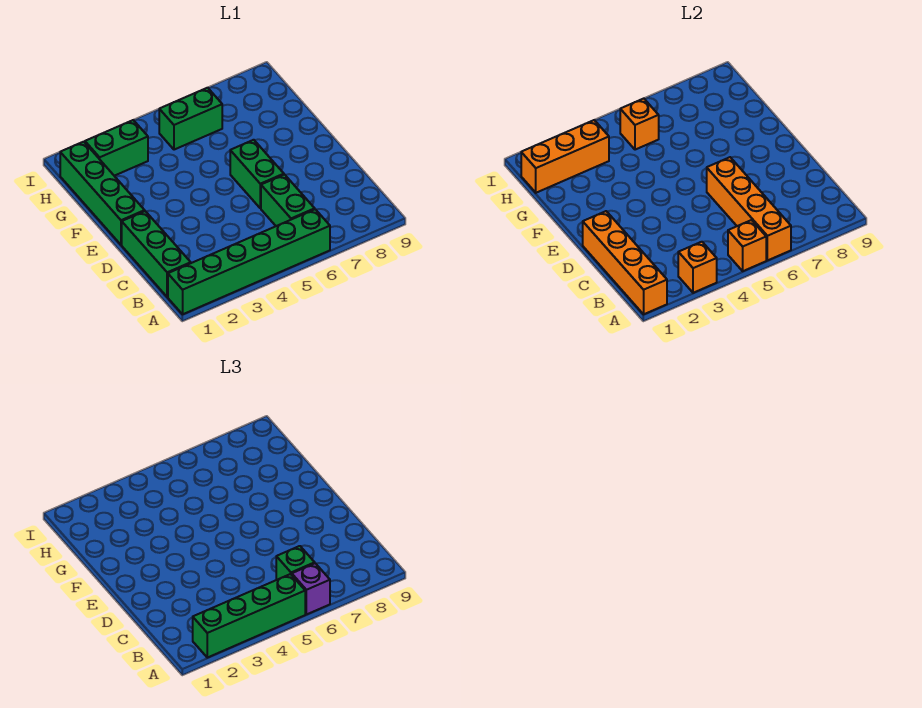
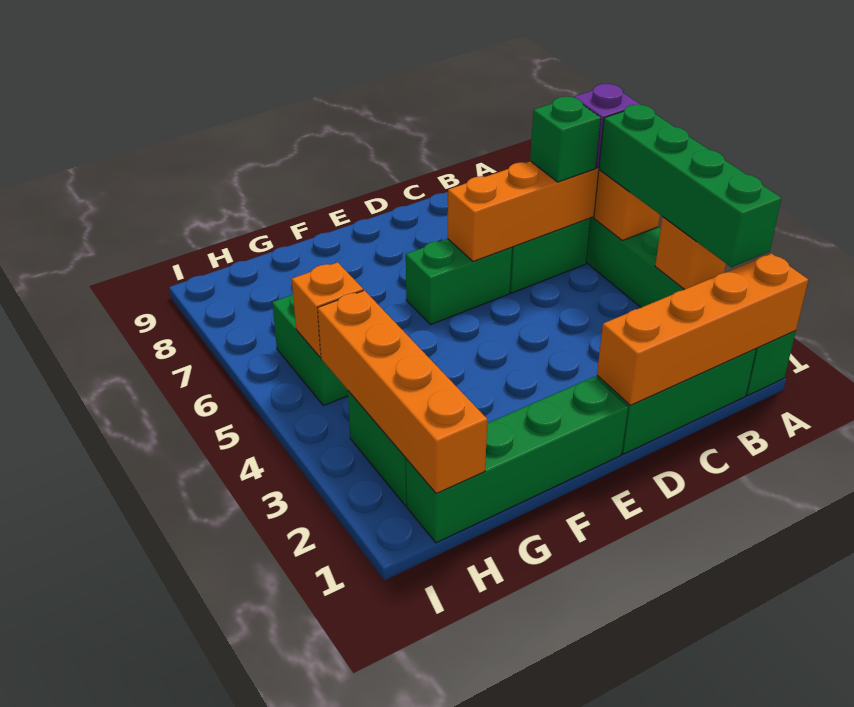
orange 1x3 brick [521,120,609,193] -> orange 1x4 brick [318,290,487,493]

